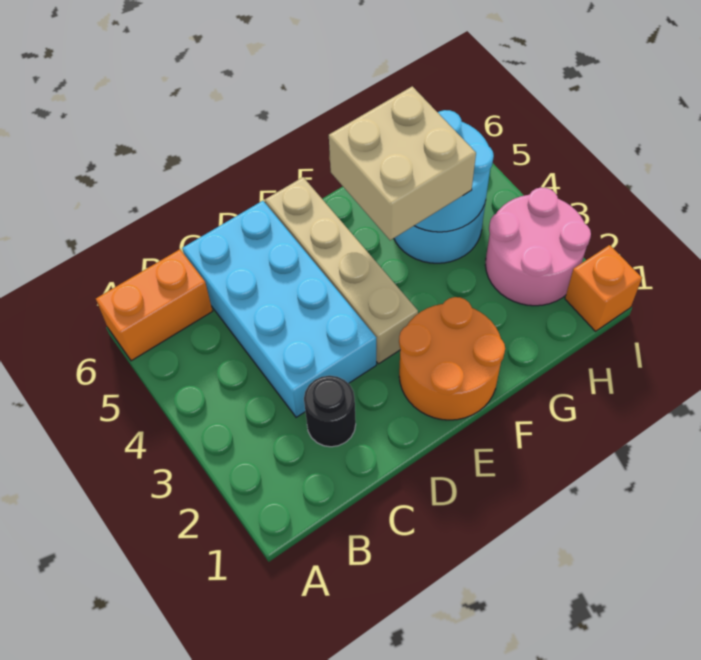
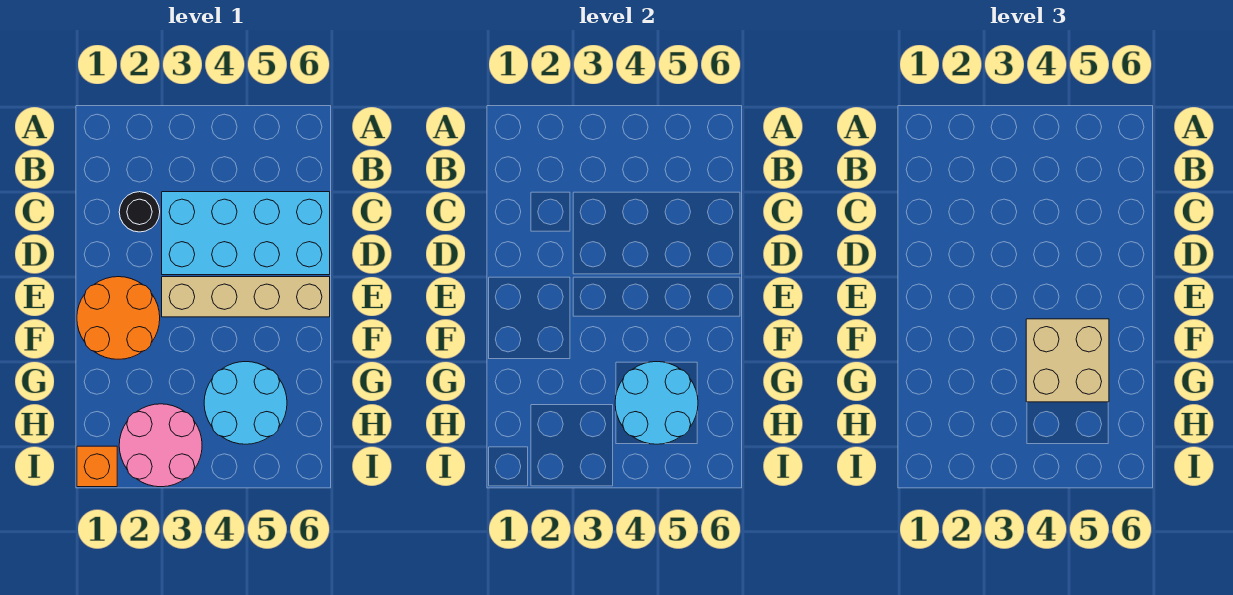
orange 1x2 brick [96,249,212,361] -> none

